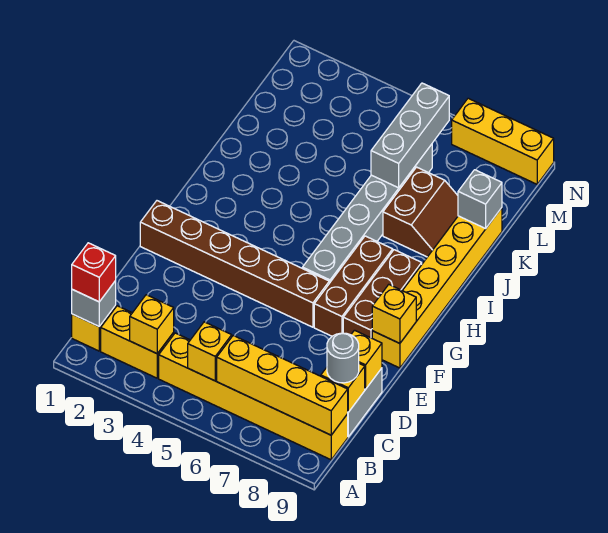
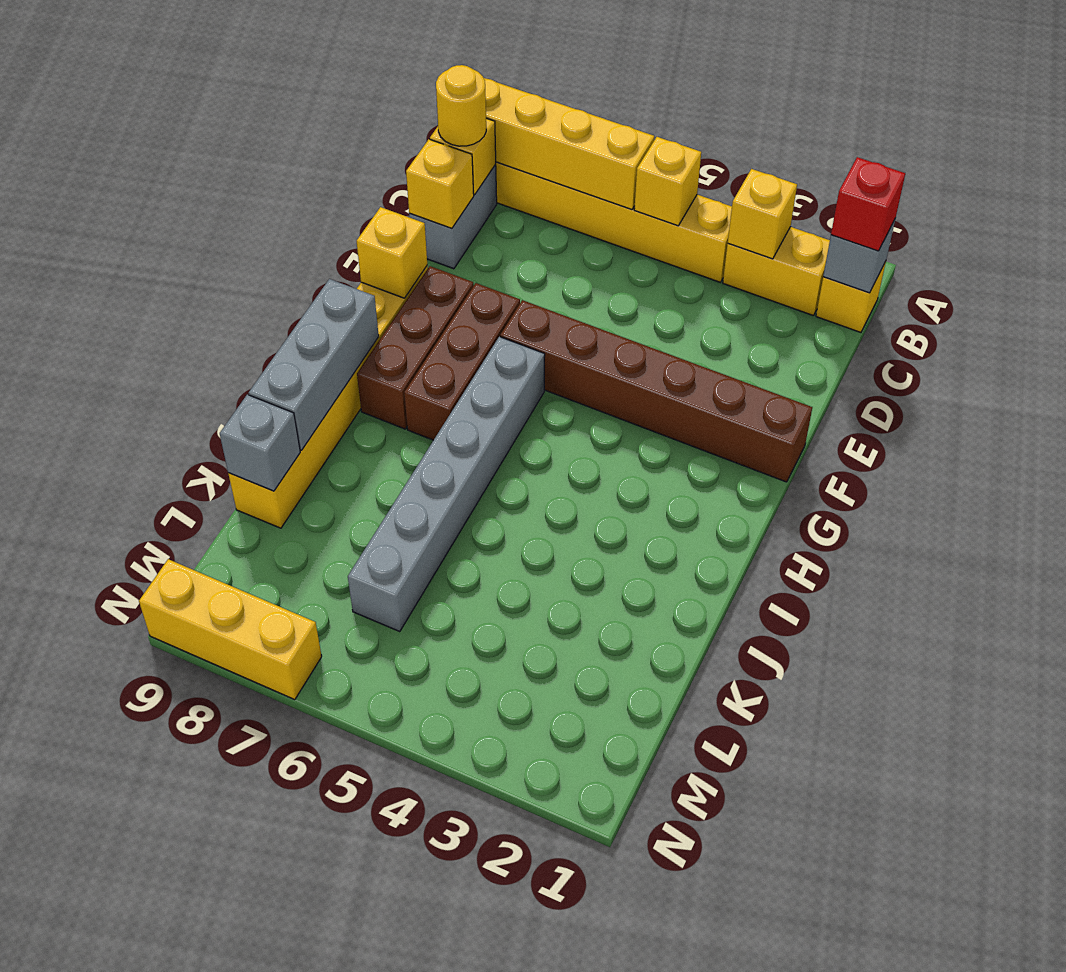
grey 1x1 round brick [327,333,359,383] -> yellow 1x1 round brick [436,65,486,146]
brown 2x2 slope [383,167,458,257] -> none
grey 1x3 brick [371,83,449,188] -> grey 1x3 brick moved to [249,279,379,450]

